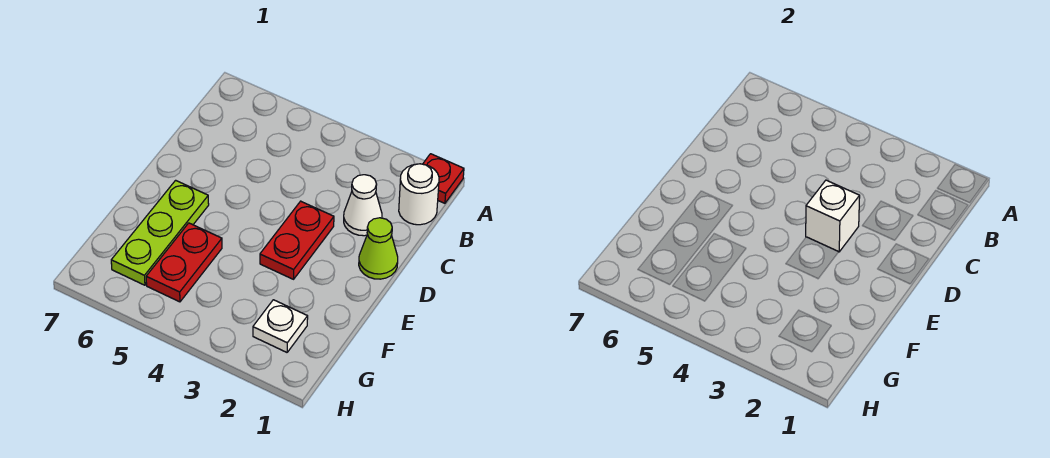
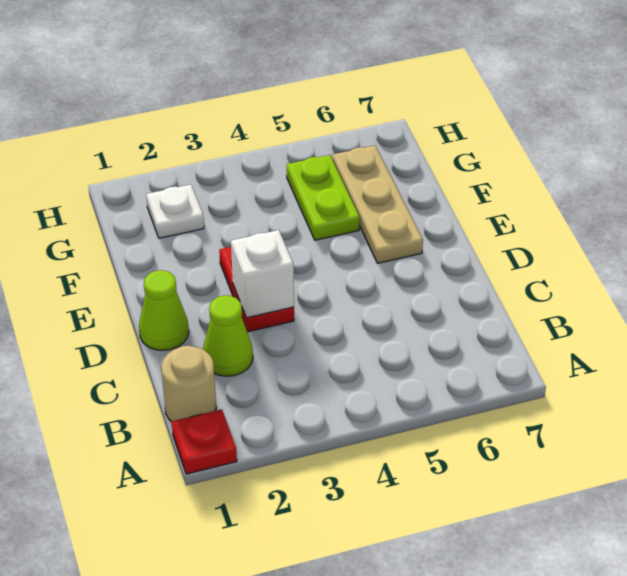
white 1x1 round brick [399,164,439,225] -> tan 1x1 round brick [161,346,216,422]
white 1x1 cone [344,175,382,236] -> lime 1x1 cone [203,295,253,376]
lime 1x3 plate [111,180,209,285] -> tan 1x3 plate [332,146,423,263]
red 1x2 plate [146,223,222,302] -> lime 1x2 plate [287,155,360,240]

